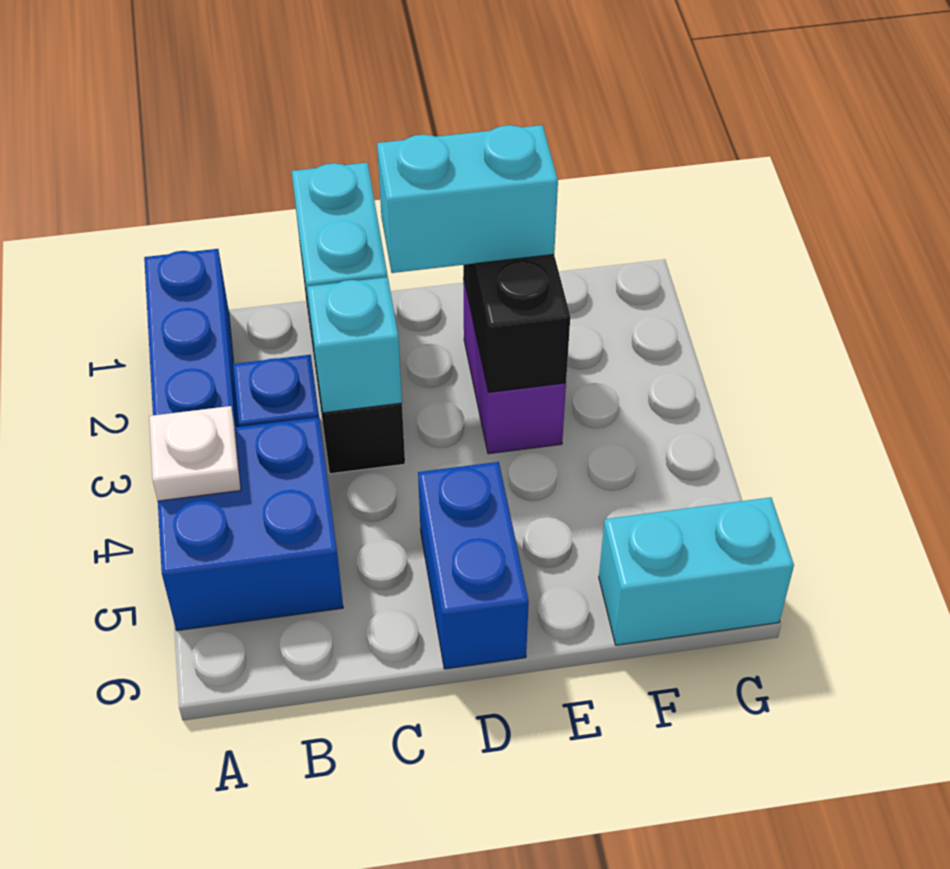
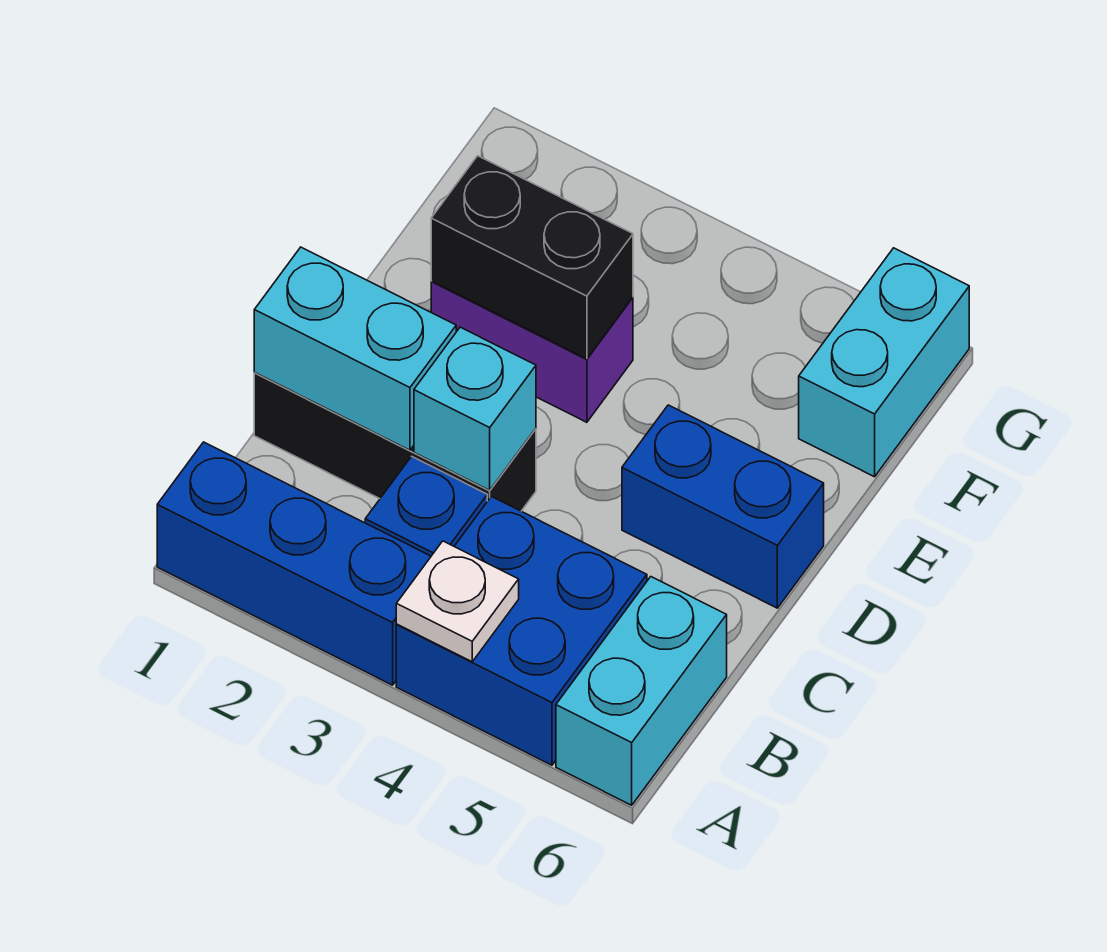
cyan 1x2 brick [377,125,558,273] -> cyan 1x2 brick moved to [556,577,727,805]

